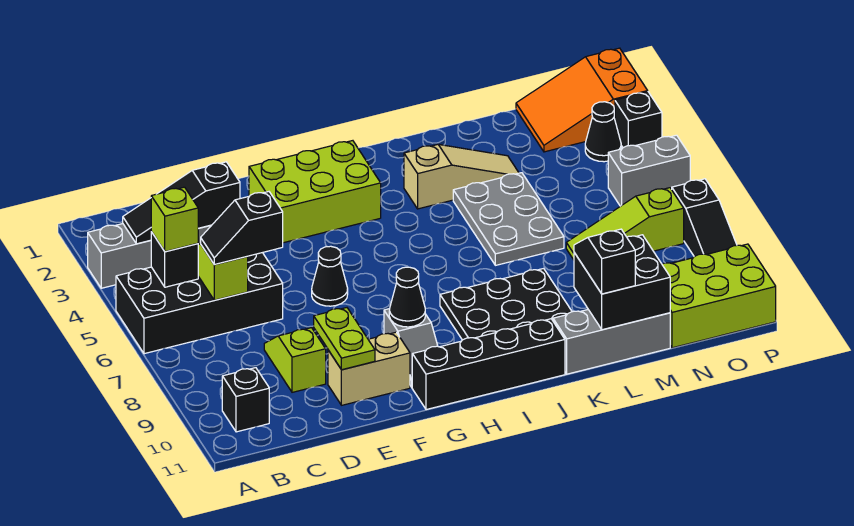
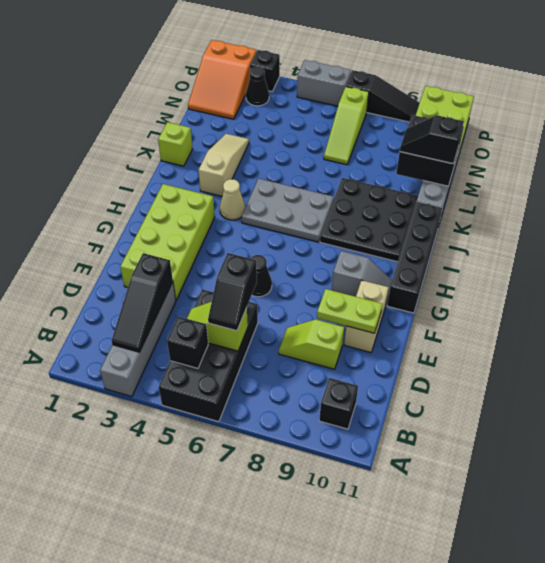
lime 1x1 brick [151,187,199,252] -> lime 1x1 brick moved to [158,122,192,166]
lime 2x3 brick [249,141,381,243] -> lime 2x4 brick [120,184,215,300]
black 1x1 cone [389,267,425,327] -> none
none -> tan 1x1 cone [220,179,245,220]
grey 2x3 plate [453,173,564,265] -> grey 2x3 plate moved to [242,179,334,242]
grey 1x2 brick [608,135,690,206] -> grey 1x2 brick turned to [297,60,351,106]

